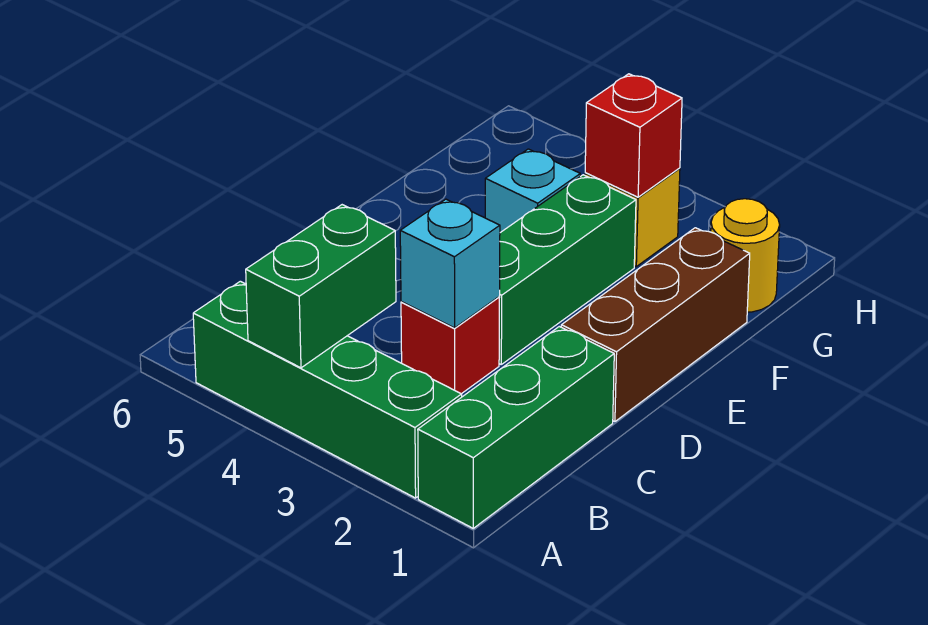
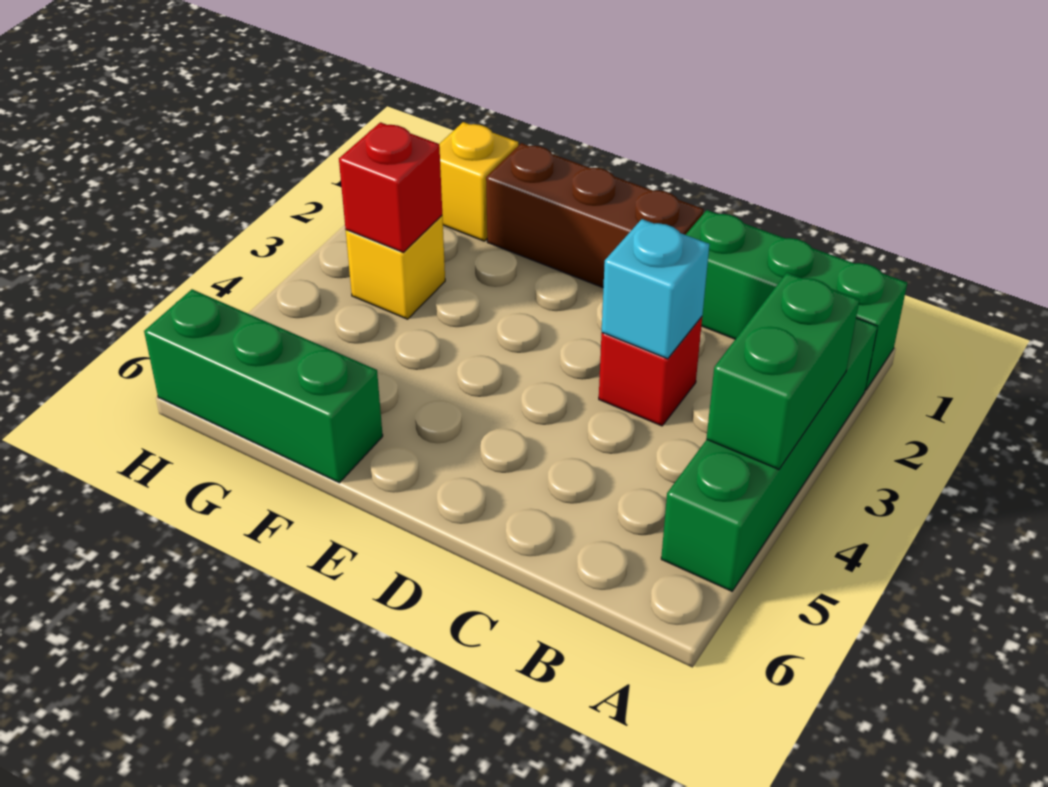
green 1x2 brick [246,205,396,368] -> green 1x2 brick turned to [706,273,860,469]
green 1x3 brick [499,175,636,364] -> green 1x3 brick moved to [144,289,383,483]
cyan 1x1 brick [485,149,580,233] -> none
yellow 1x1 round brick [711,199,780,312] -> yellow 1x1 brick [439,122,518,241]

